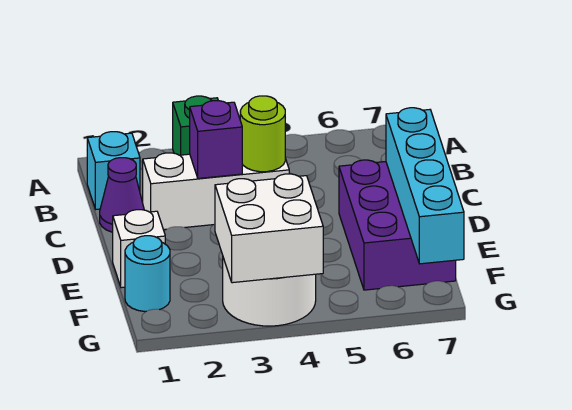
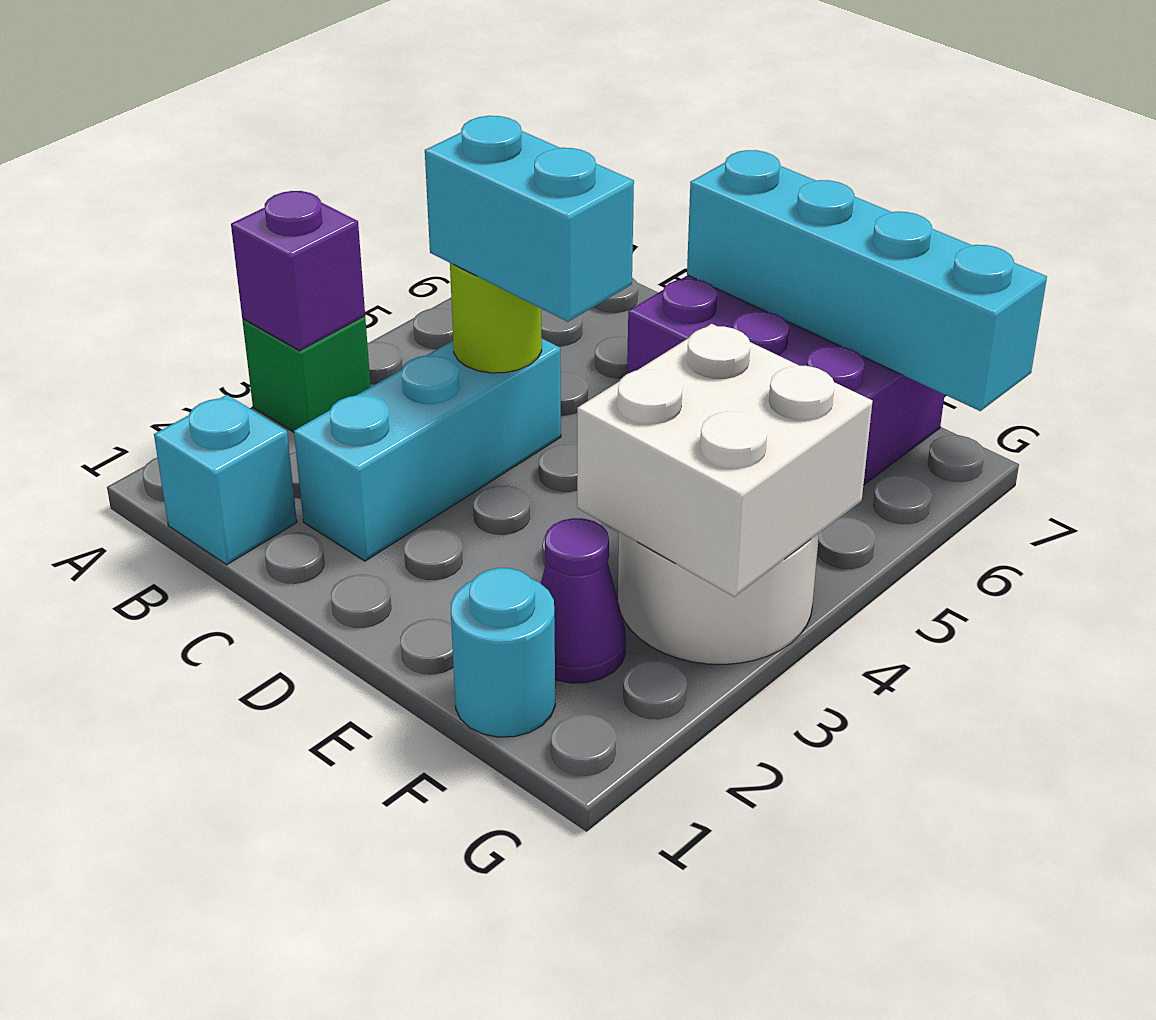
purple 1x1 cone [100,158,144,232] -> purple 1x1 cone moved to [541,518,626,683]
white 1x3 brick [143,153,289,230] -> cyan 1x3 brick [294,339,561,561]
purple 1x1 brick [190,101,242,178] -> purple 1x1 brick moved to [231,191,365,351]
none -> cyan 1x2 brick [425,116,634,322]
white 1x1 brick [113,210,165,288] -> none

